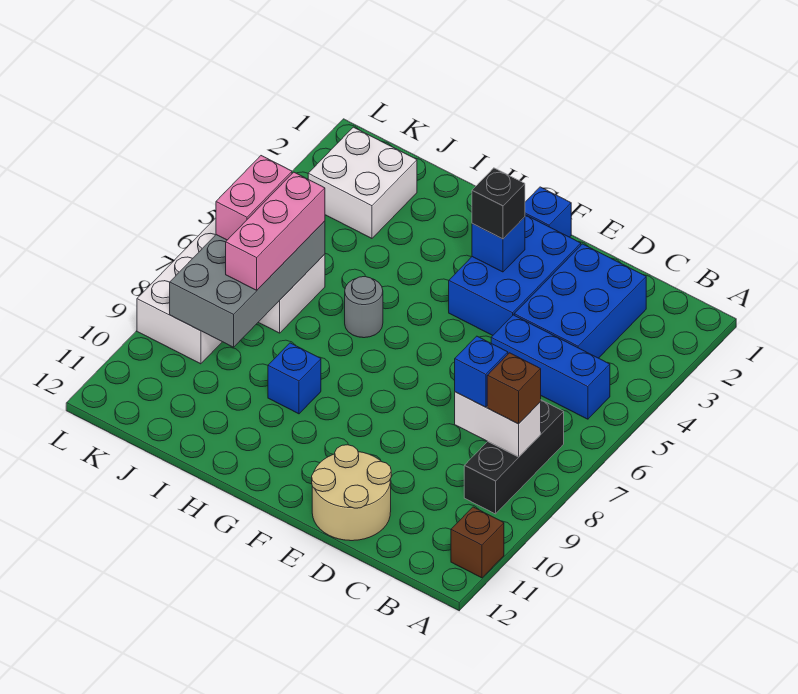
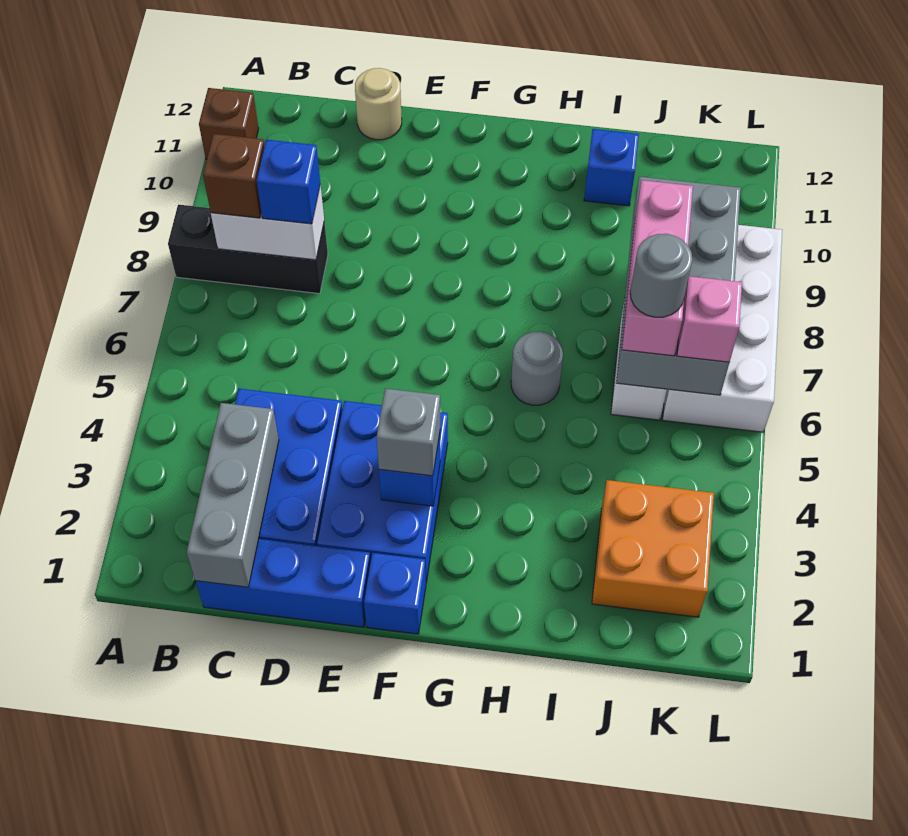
blue 1x3 brick [491,315,610,419] -> blue 1x3 brick moved to [196,539,371,627]
black 1x3 brick [464,400,564,514] -> black 1x3 brick turned to [168,205,328,294]
none -> grey 1x3 brick [187,403,279,587]
tan 2x2 round brick [312,445,391,541] -> tan 1x1 round brick [355,68,402,140]
black 1x1 brick [472,168,525,239] -> grey 1x1 brick [377,388,440,476]
blue 1x1 brick [268,343,321,414] -> blue 1x1 brick moved to [584,129,639,206]
white 2x2 brick [308,127,417,238] -> orange 2x2 brick [592,480,714,617]
none -> grey 1x1 round brick [630,234,692,317]
pink 1x2 brick [216,156,292,240] -> pink 1x1 brick [677,276,742,362]

